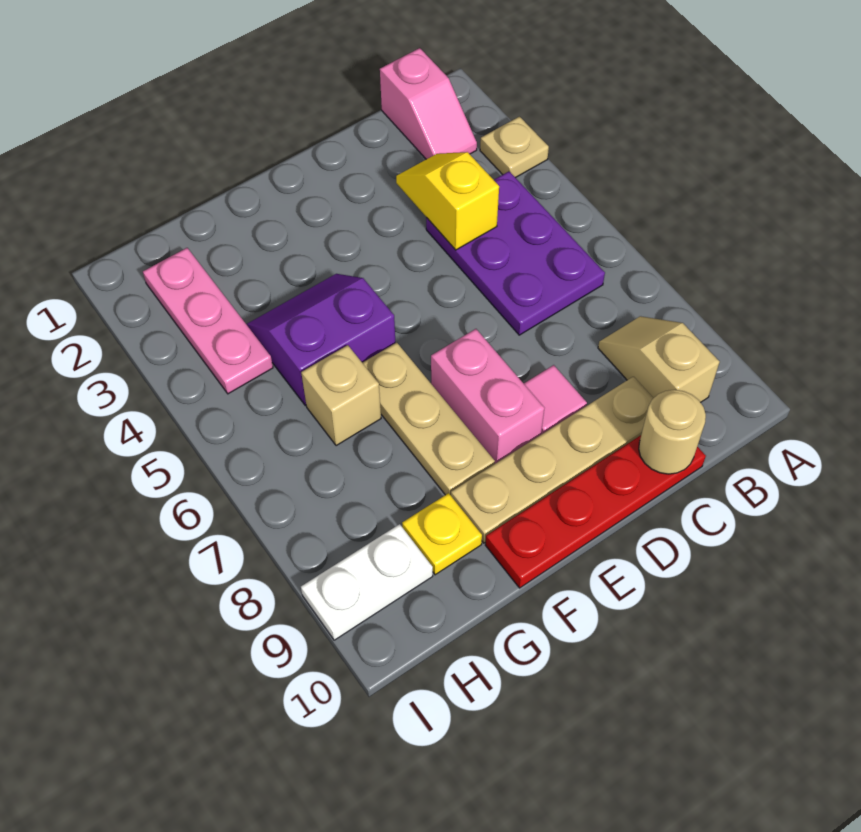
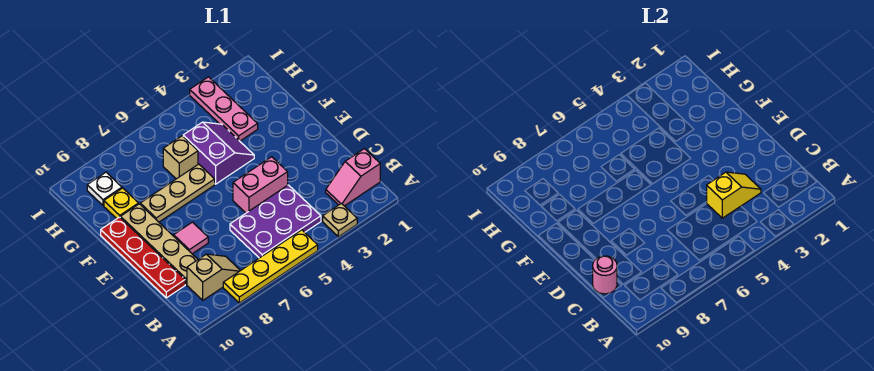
none -> yellow 1x4 plate [223,230,318,303]
tan 1x1 round brick [639,390,706,474] -> pink 1x1 round brick [593,256,617,294]
pink 1x2 brick [431,329,544,463] -> pink 1x2 brick moved to [233,157,288,213]
pink 1x3 plate [143,248,273,394] -> pink 1x3 plate turned to [190,77,258,141]
white 1x2 plate [301,524,433,640] -> white 1x1 plate [87,172,122,206]

